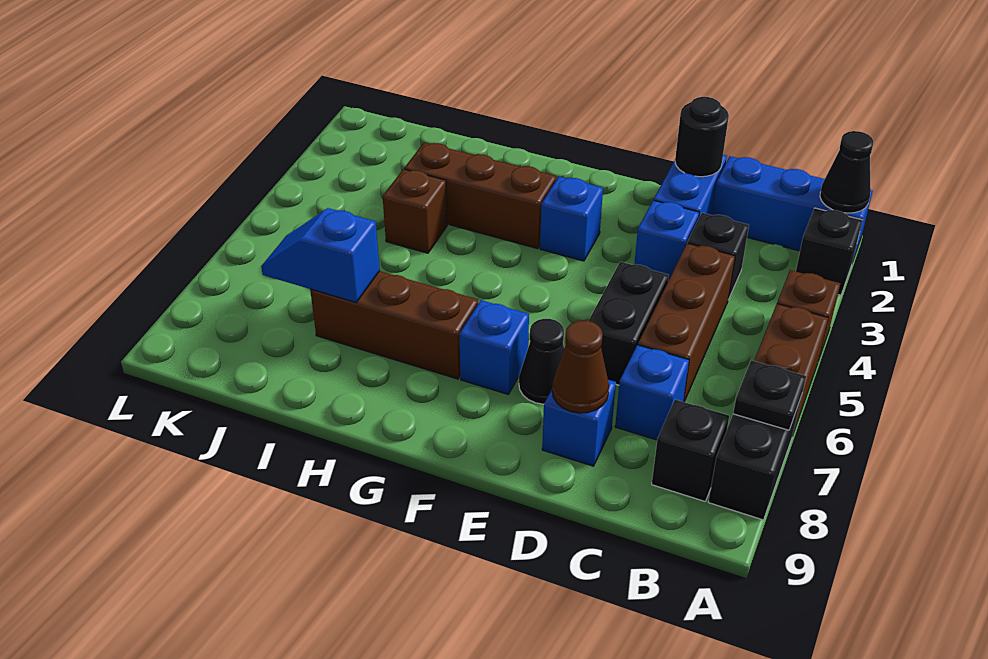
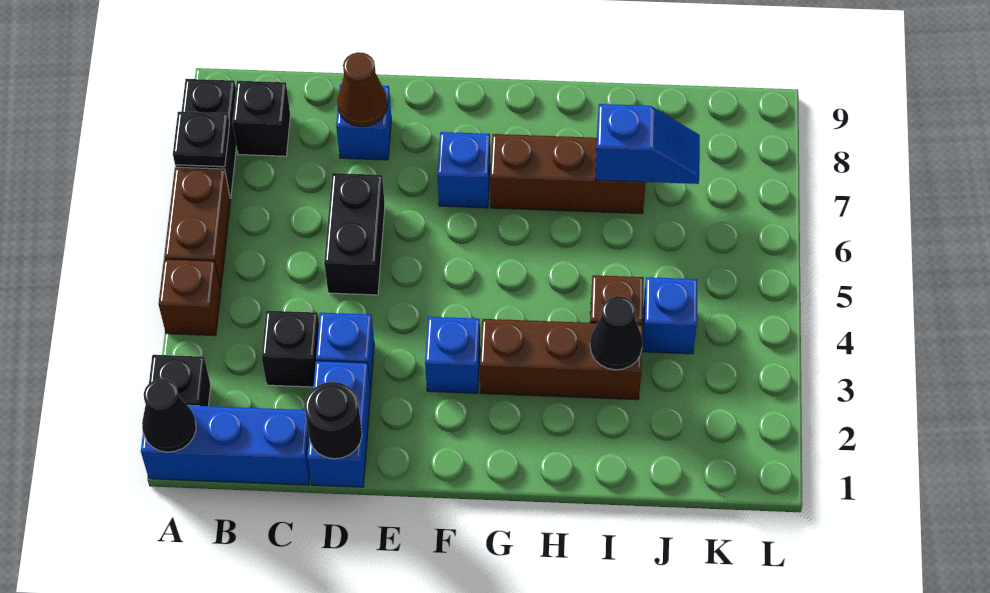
brown 1x3 brick [638,243,735,402] -> none
blue 1x1 brick [615,345,689,440] -> blue 1x1 brick moved to [642,277,698,354]
black 1x1 cone [519,319,564,404] -> black 1x1 cone moved to [590,296,643,370]

